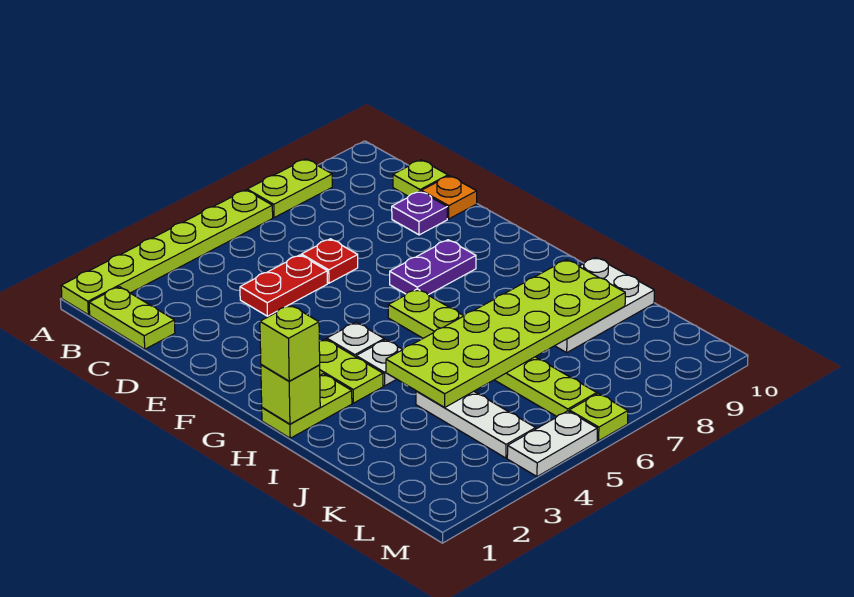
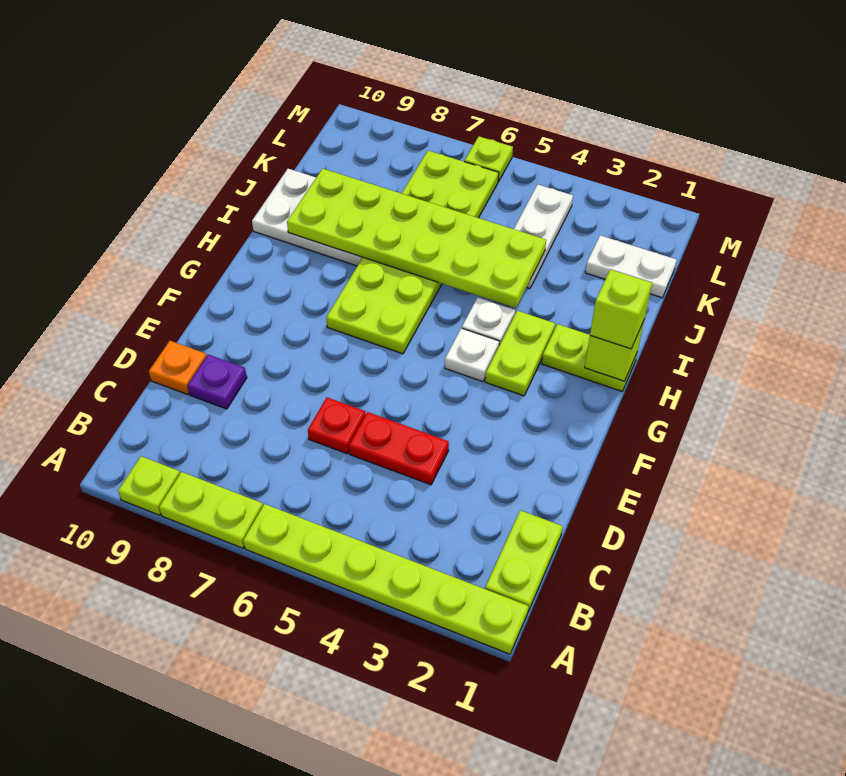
lime 1x1 plate [393,160,448,196] -> lime 1x1 plate moved to [118,456,180,515]
purple 1x2 plate [390,240,476,295] -> none
lime 1x6 plate [388,289,597,416] -> lime 2x6 plate [326,151,499,354]
white 1x2 plate [507,411,597,477] -> white 1x2 plate moved to [585,235,677,298]

